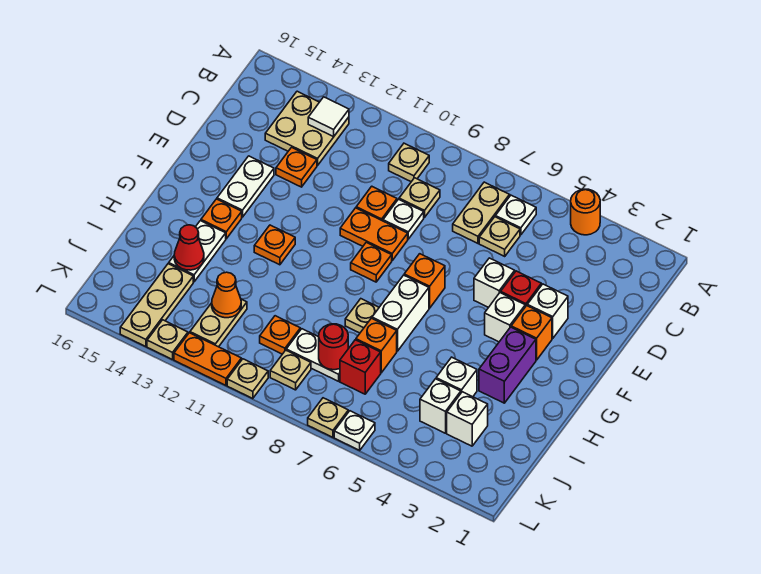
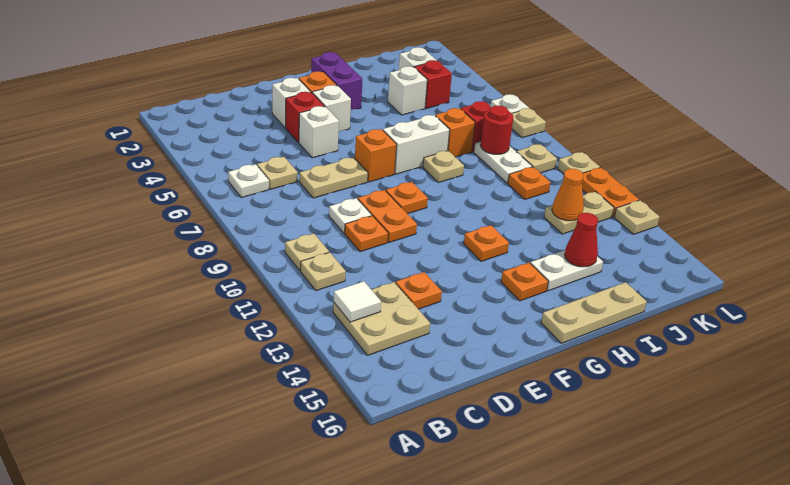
orange 1x1 round brick [571,189,600,235] -> none
tan 1x2 plate [453,182,510,243] -> tan 1x2 plate moved to [299,157,368,198]
tan 1x1 plate [399,178,440,217] -> tan 1x1 plate moved to [301,252,346,291]
white 1x2 plate [217,156,274,217] -> none
purple 1x2 brick [479,327,536,403] -> purple 1x2 brick turned to [311,52,363,110]
white 1x1 brick [420,379,461,433] -> red 1x1 brick [414,60,452,108]
tan 1x3 plate [120,264,193,347] -> tan 1x3 plate moved to [541,282,647,343]

